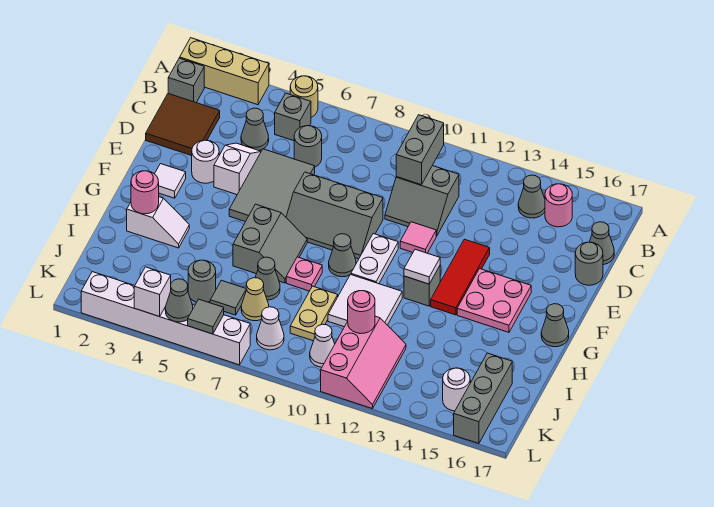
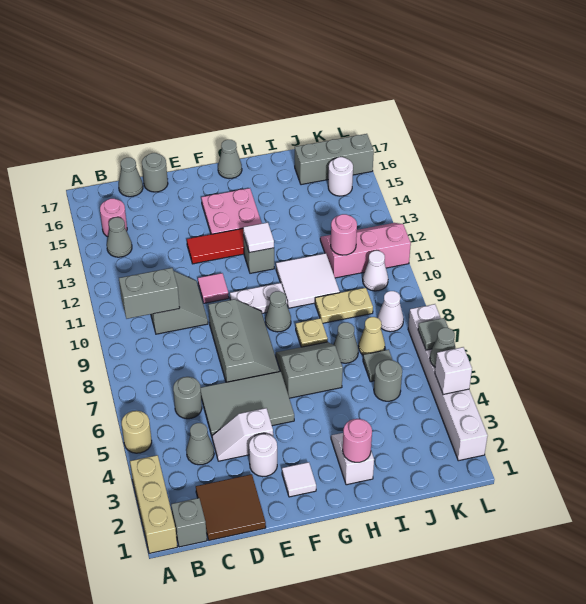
grey 1x1 brick [275,93,311,141] -> none
pink 1x1 plate [286,257,322,291] -> tan 1x1 plate [296,318,328,347]

